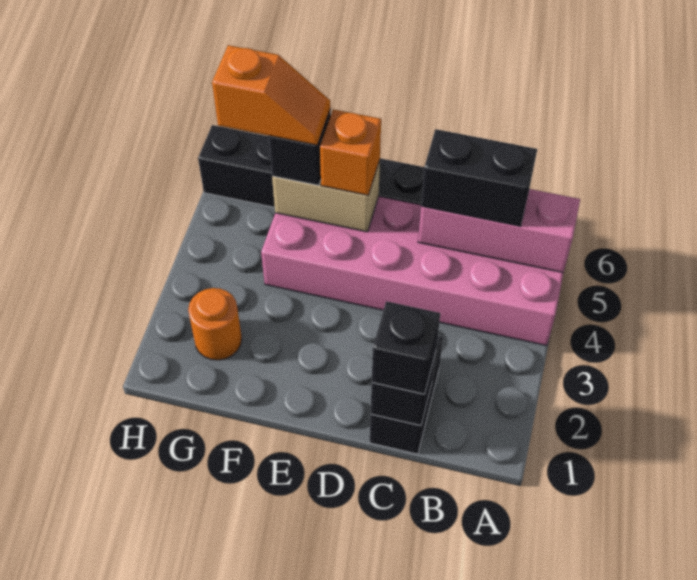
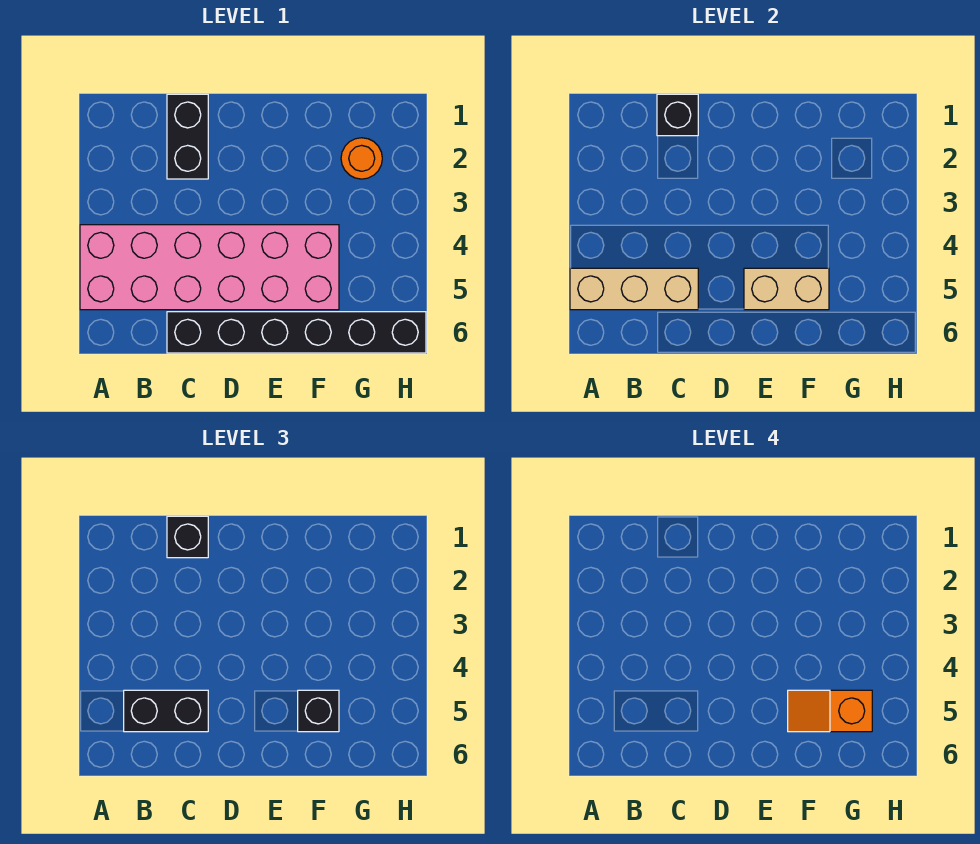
pink 1x3 brick [418,189,580,273] -> tan 1x3 brick [570,268,698,310]
orange 1x1 brick [320,109,381,195] -> none

